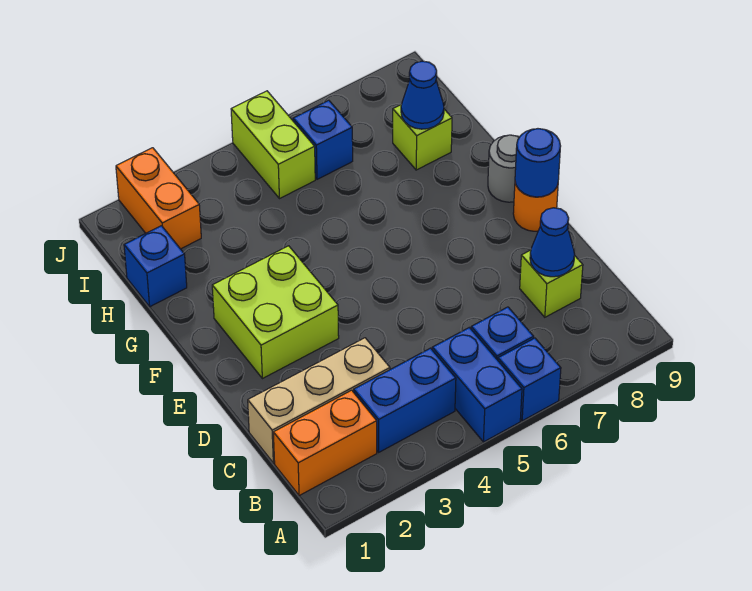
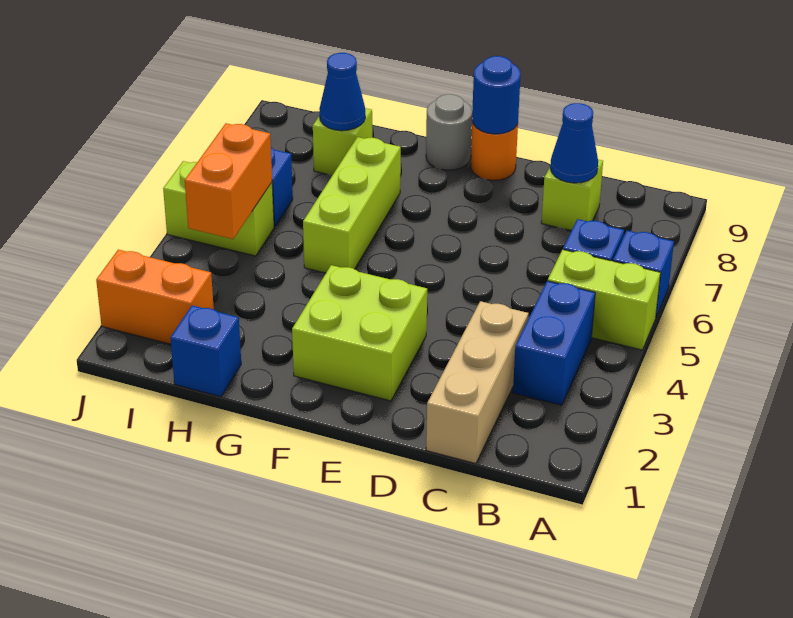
blue 1x2 brick [432,327,522,442] -> lime 1x2 brick [548,250,661,350]
orange 1x2 brick [273,390,377,496] -> orange 1x2 brick moved to [185,123,272,239]
none -> lime 1x3 brick [303,137,401,273]

